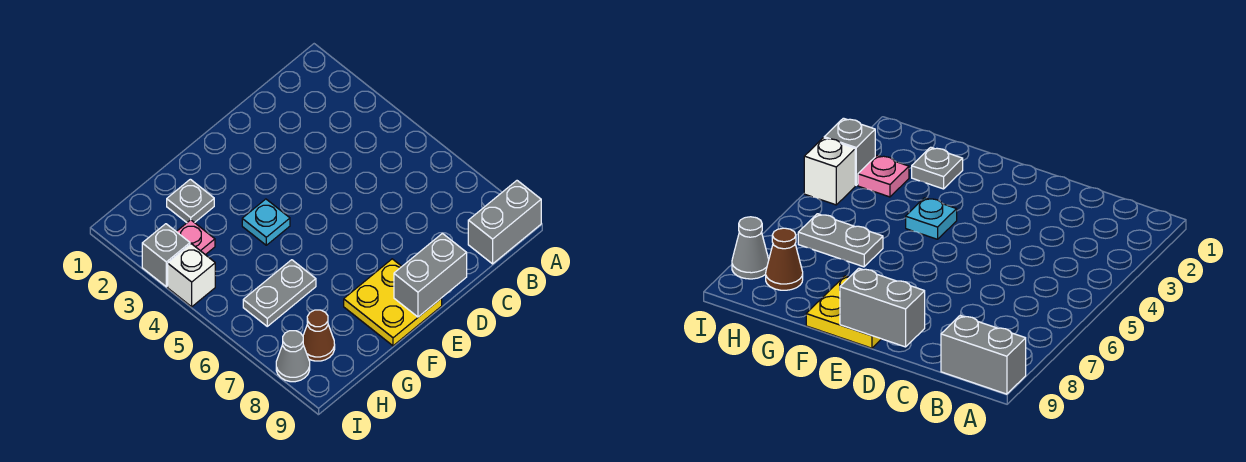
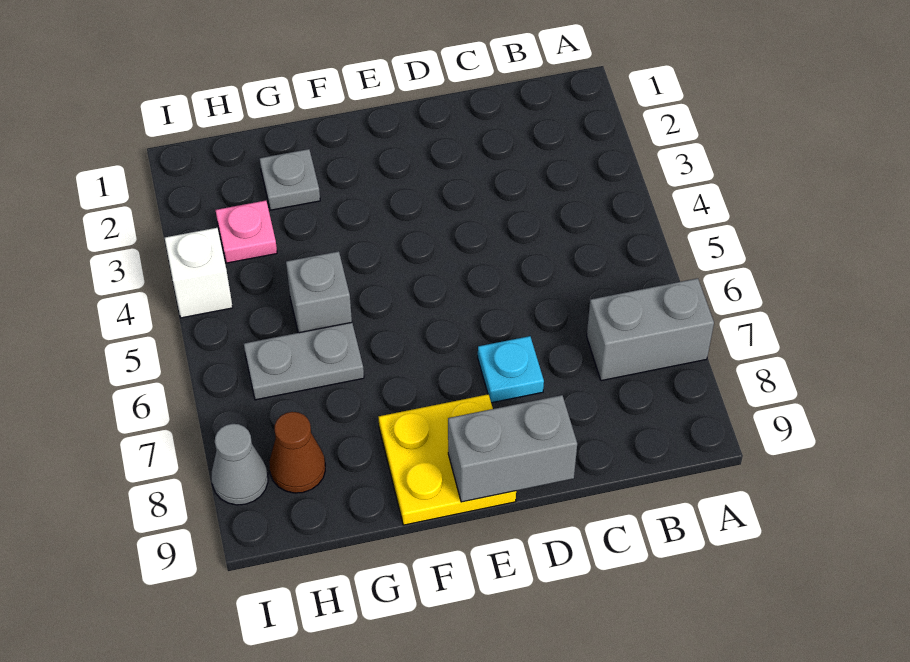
grey 1x2 brick [468,181,541,264] -> grey 1x2 brick moved to [587,278,714,381]
cyan 1x1 plate [242,199,290,245] -> cyan 1x1 plate moved to [478,336,544,403]
grey 1x1 brick [142,224,190,287] -> grey 1x1 brick moved to [286,251,352,333]

